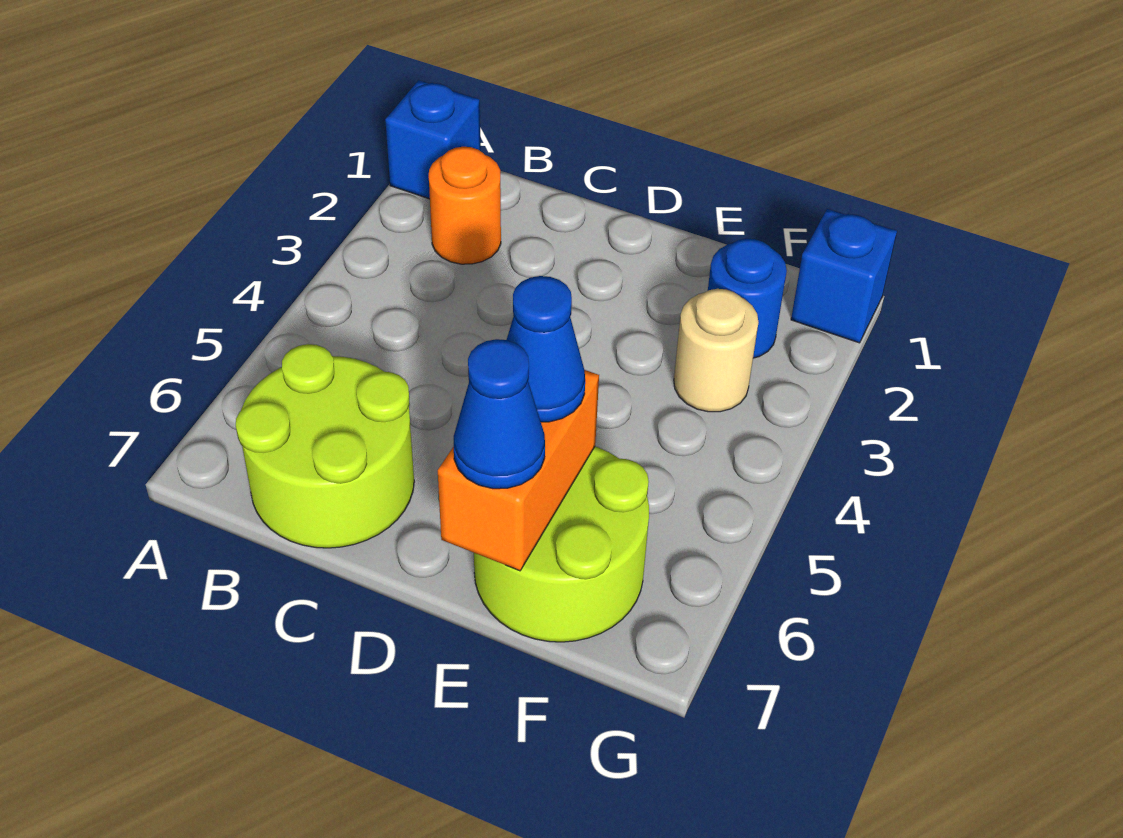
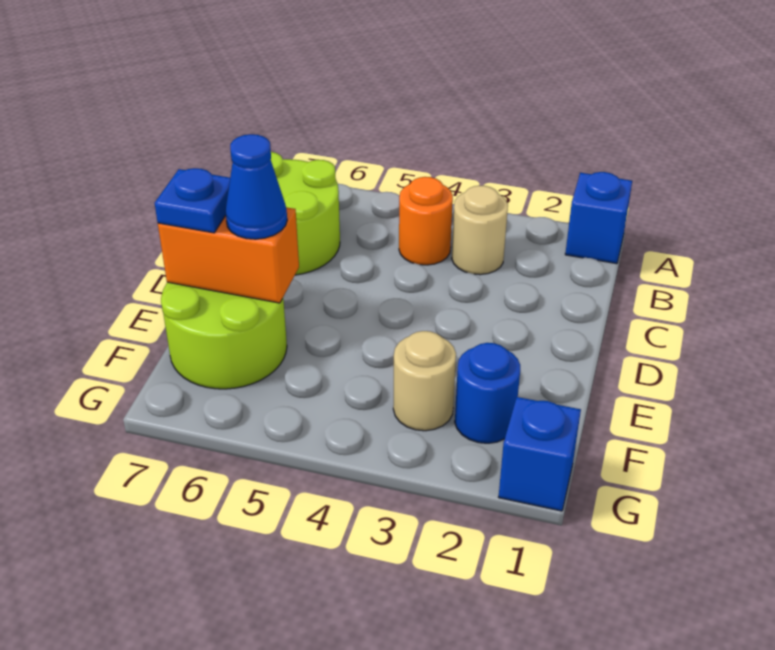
orange 1x1 round brick [429,147,501,264] -> orange 1x1 round brick moved to [399,177,453,265]
none -> tan 1x1 round brick [452,186,508,275]
blue 1x1 cone [454,339,545,489] -> blue 1x1 plate [155,168,230,233]

